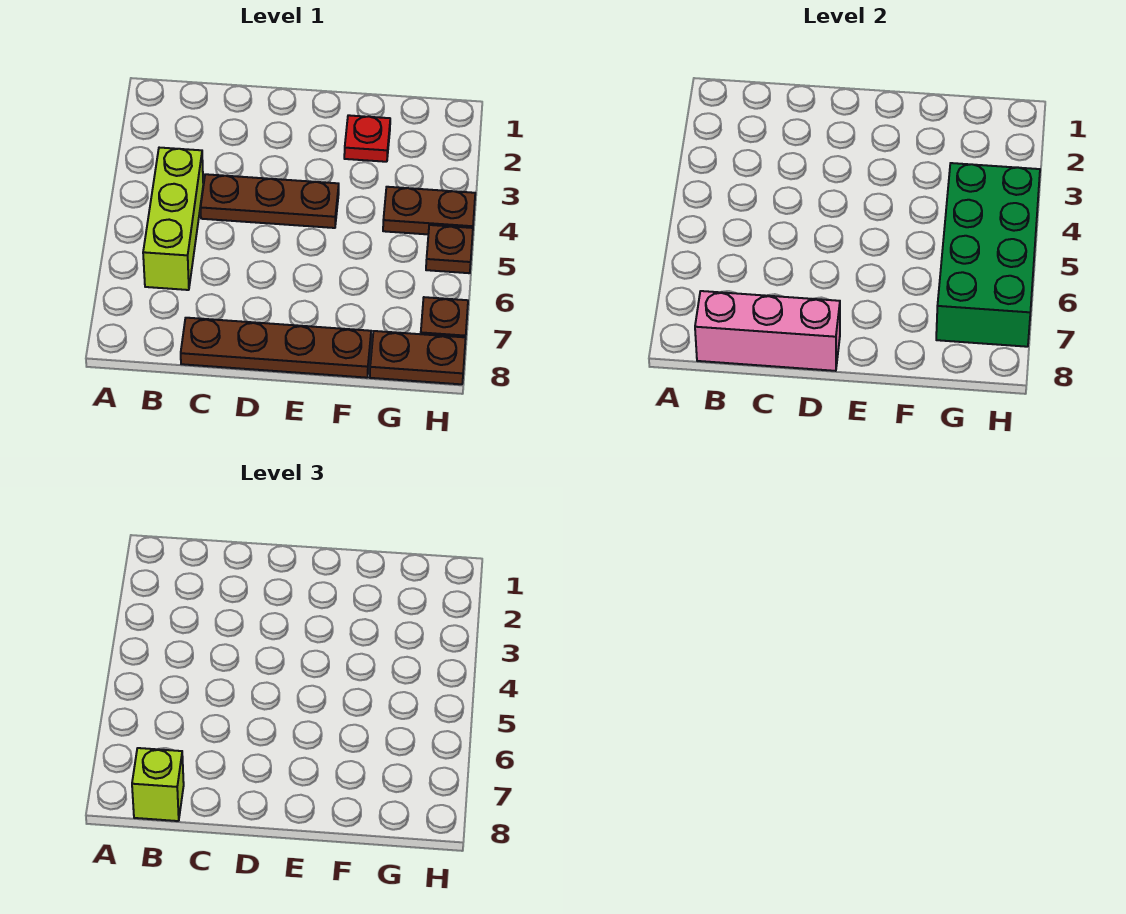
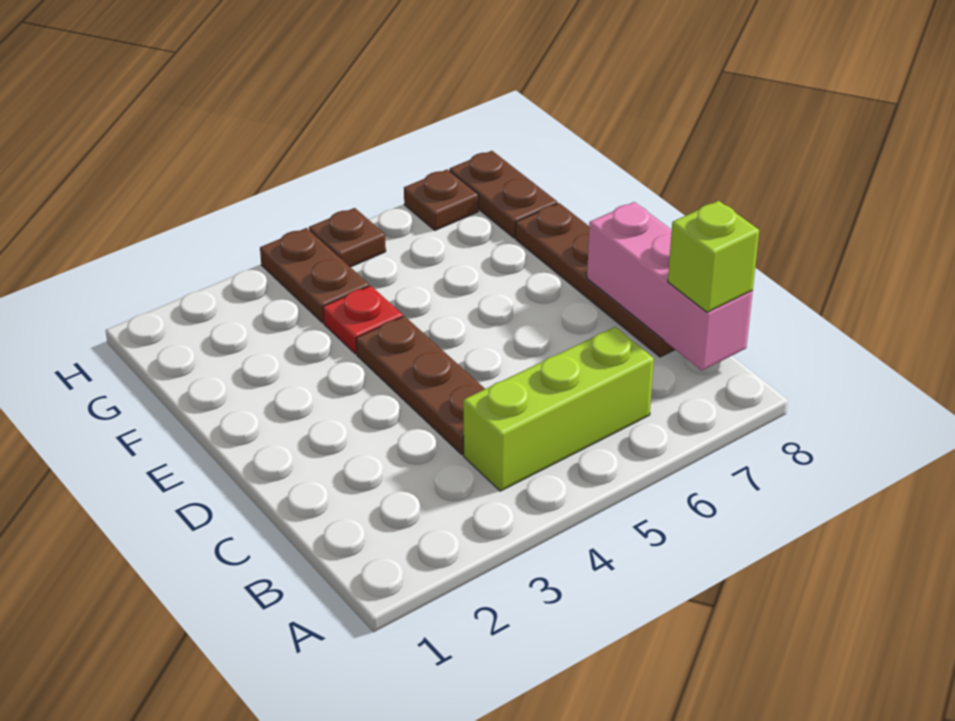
red 1x1 plate [344,115,390,162] -> red 1x1 plate moved to [323,286,403,354]
green 2x4 brick [936,163,1040,347] -> none

